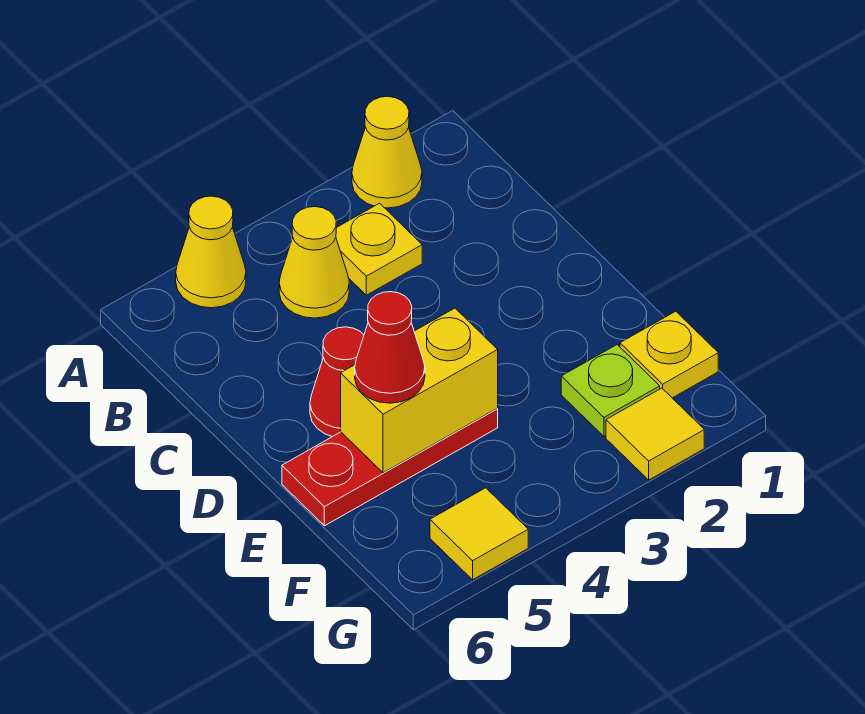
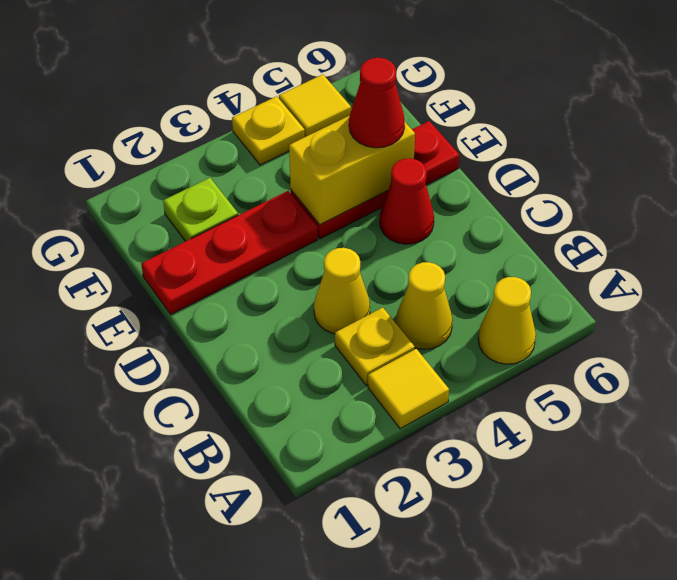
yellow 1x1 cone [352,97,422,208] -> yellow 1x1 cone moved to [314,248,370,334]
none -> red 1x3 plate [141,191,317,314]
yellow 1x1 plate [620,311,718,398] -> yellow 1x1 plate moved to [232,96,305,165]
yellow 1x1 tile [606,388,704,480] -> yellow 1x1 tile moved to [368,349,449,429]

